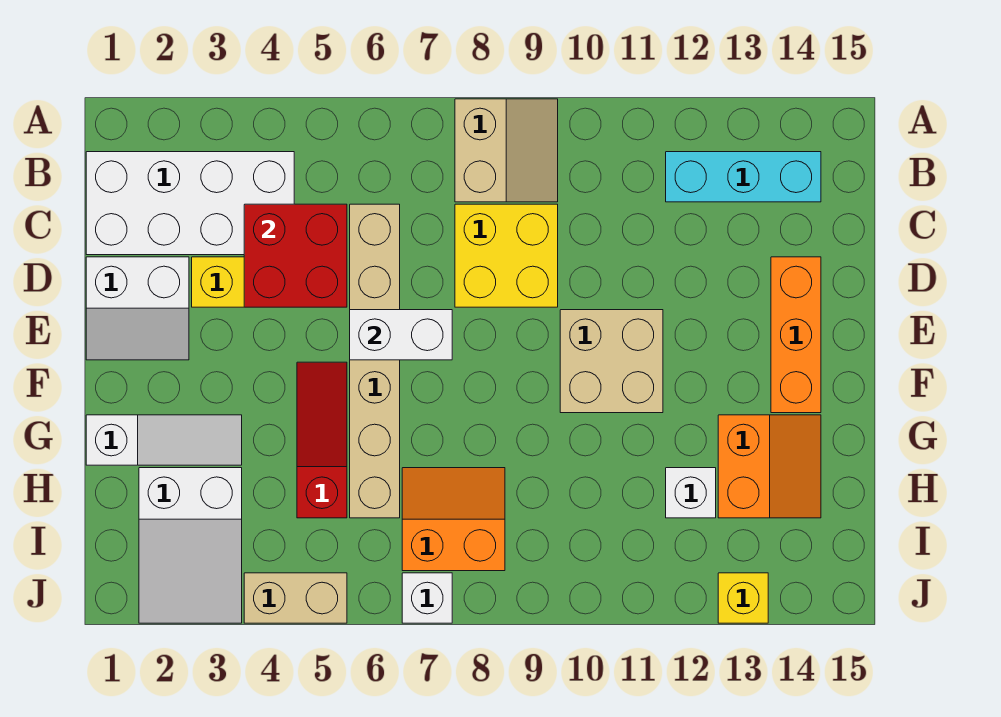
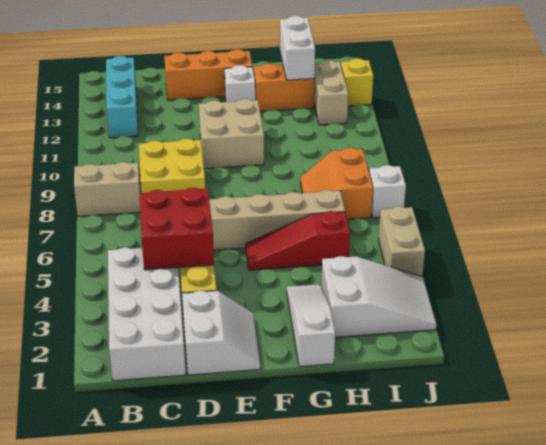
white 1x2 brick [350,310,452,360] -> white 1x2 brick moved to [280,16,315,80]
white 1x1 brick [666,468,716,518] -> white 1x1 brick moved to [225,65,255,102]
none -> tan 1x2 brick [314,60,348,125]

